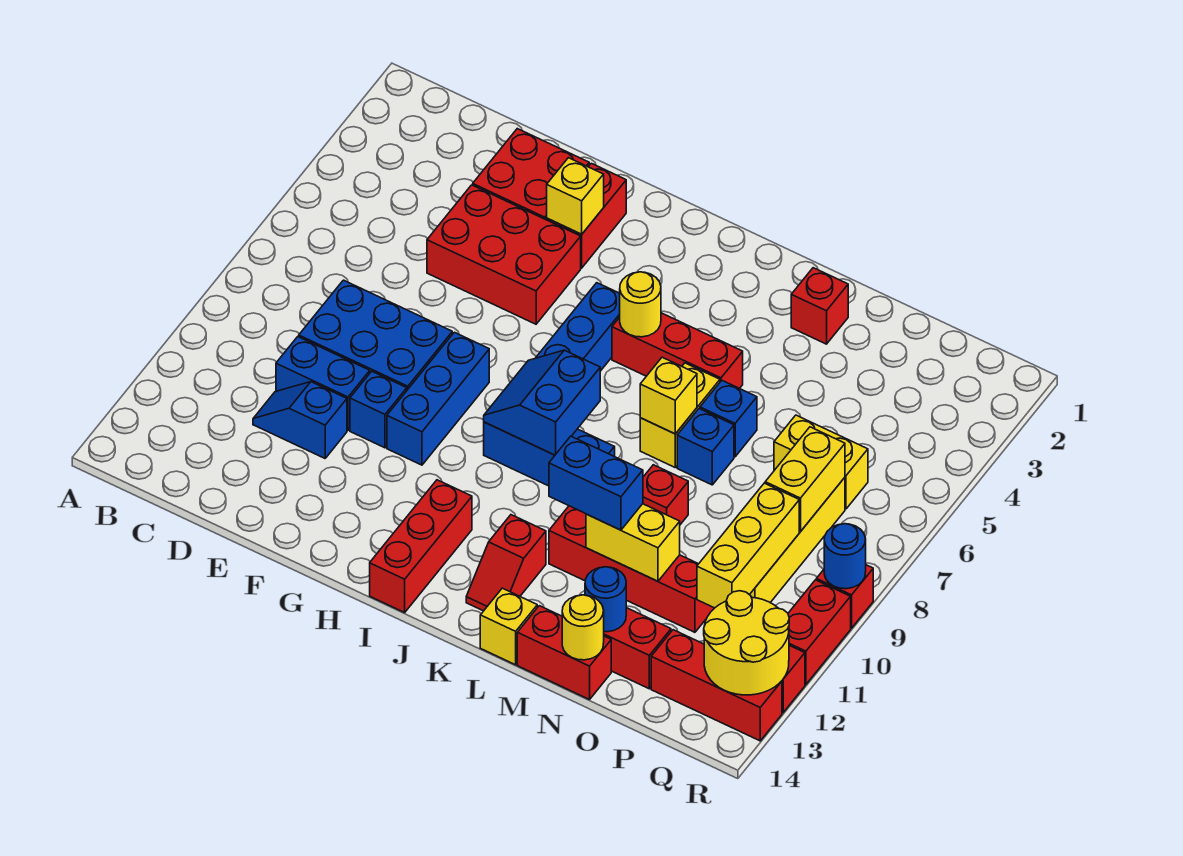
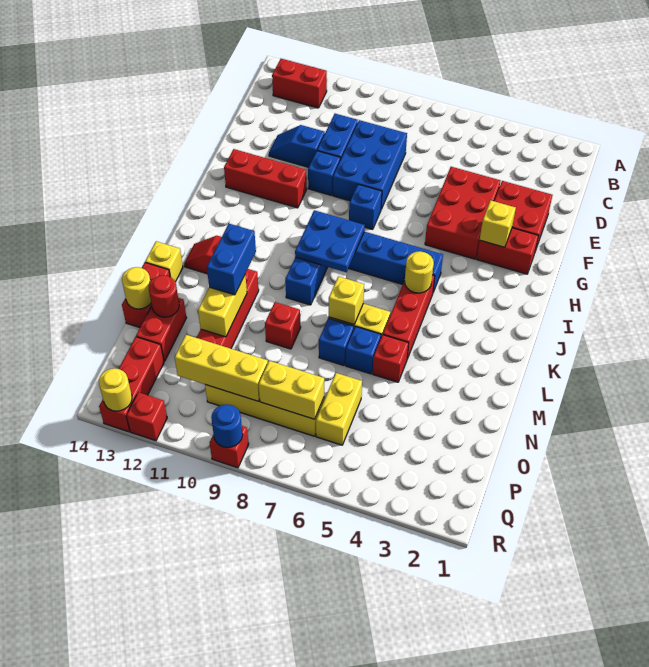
blue 1x2 slope [253,382,347,458] -> blue 1x2 slope turned to [269,125,325,167]
blue 1x3 brick [387,332,489,465] -> blue 1x1 brick [349,184,382,229]
blue 2x2 slope [484,350,600,455] -> blue 2x2 plate [295,210,365,272]
red 1x3 brick [370,480,472,613] -> red 1x3 brick moved to [224,149,307,208]
red 1x1 brick [791,268,848,344] -> red 1x1 brick moved to [373,335,409,382]
blue 1x1 round brick [585,567,626,632] -> red 1x1 round brick [149,275,179,317]
yellow 2x2 round brick [704,591,789,695] -> yellow 1x1 round brick [99,368,132,411]
red 1x2 brick [788,580,851,685] -> red 1x2 brick moved to [272,59,327,108]

